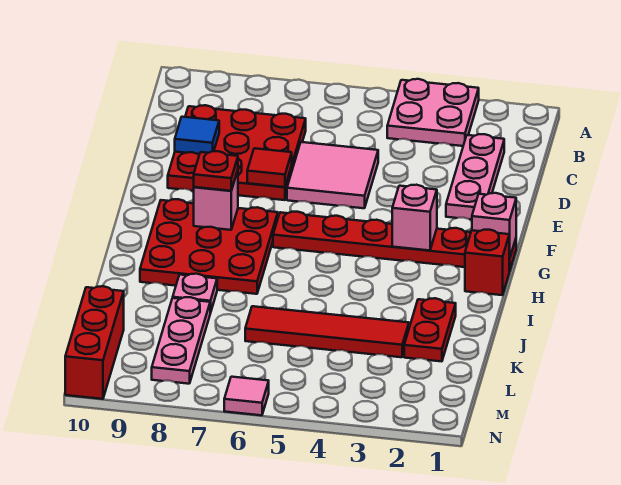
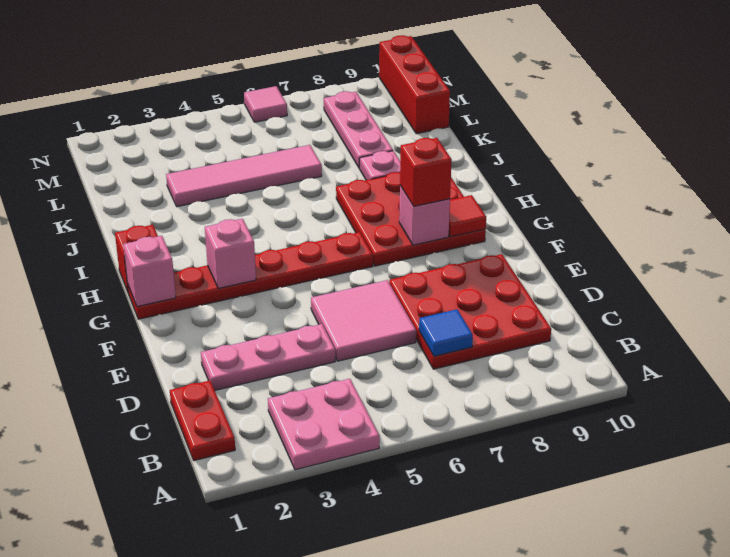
pink 1x3 plate [446,134,504,220] -> pink 1x3 plate turned to [201,324,335,390]
blue 1x1 tile [175,117,219,154] -> blue 1x1 tile moved to [419,309,473,356]
red 1x1 tile [247,148,292,187] -> red 1x1 tile moved to [449,195,486,237]
red 1x1 plate [194,151,238,191] -> red 1x1 brick [400,138,452,206]
red 1x2 plate [404,298,456,361] -> red 1x2 plate moved to [170,381,235,461]
red 1x4 tile [245,306,409,357] -> pink 1x4 tile [166,145,322,207]

